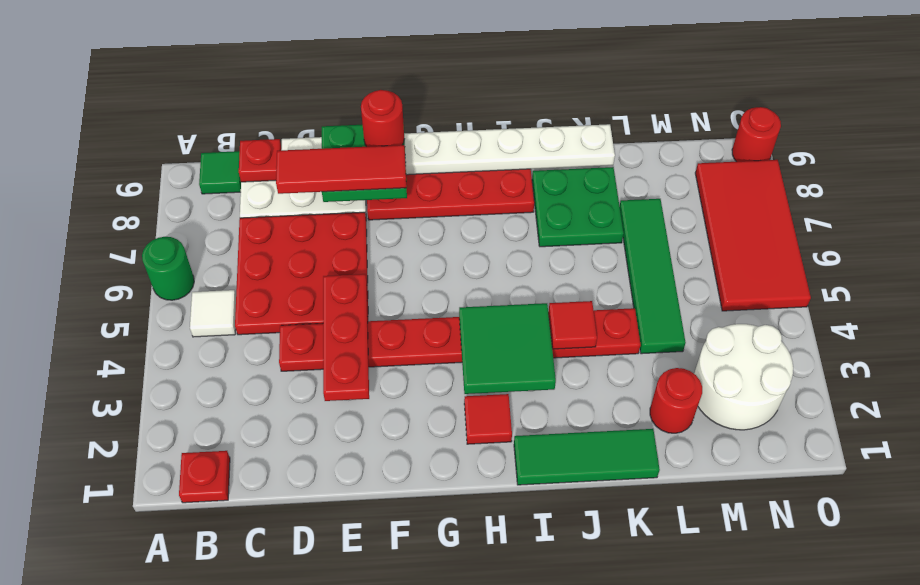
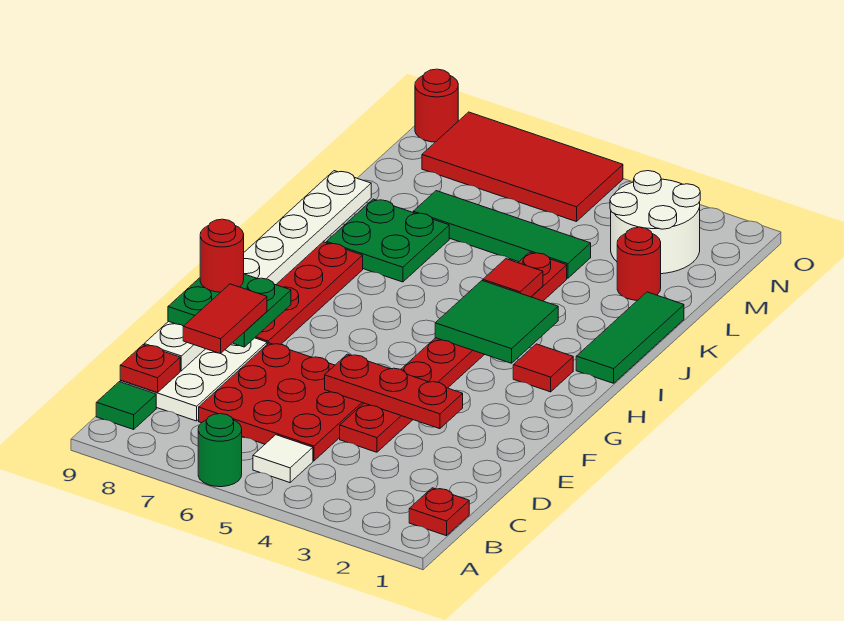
red 1x3 tile [276,145,406,194] -> red 1x2 tile [183,284,267,354]

